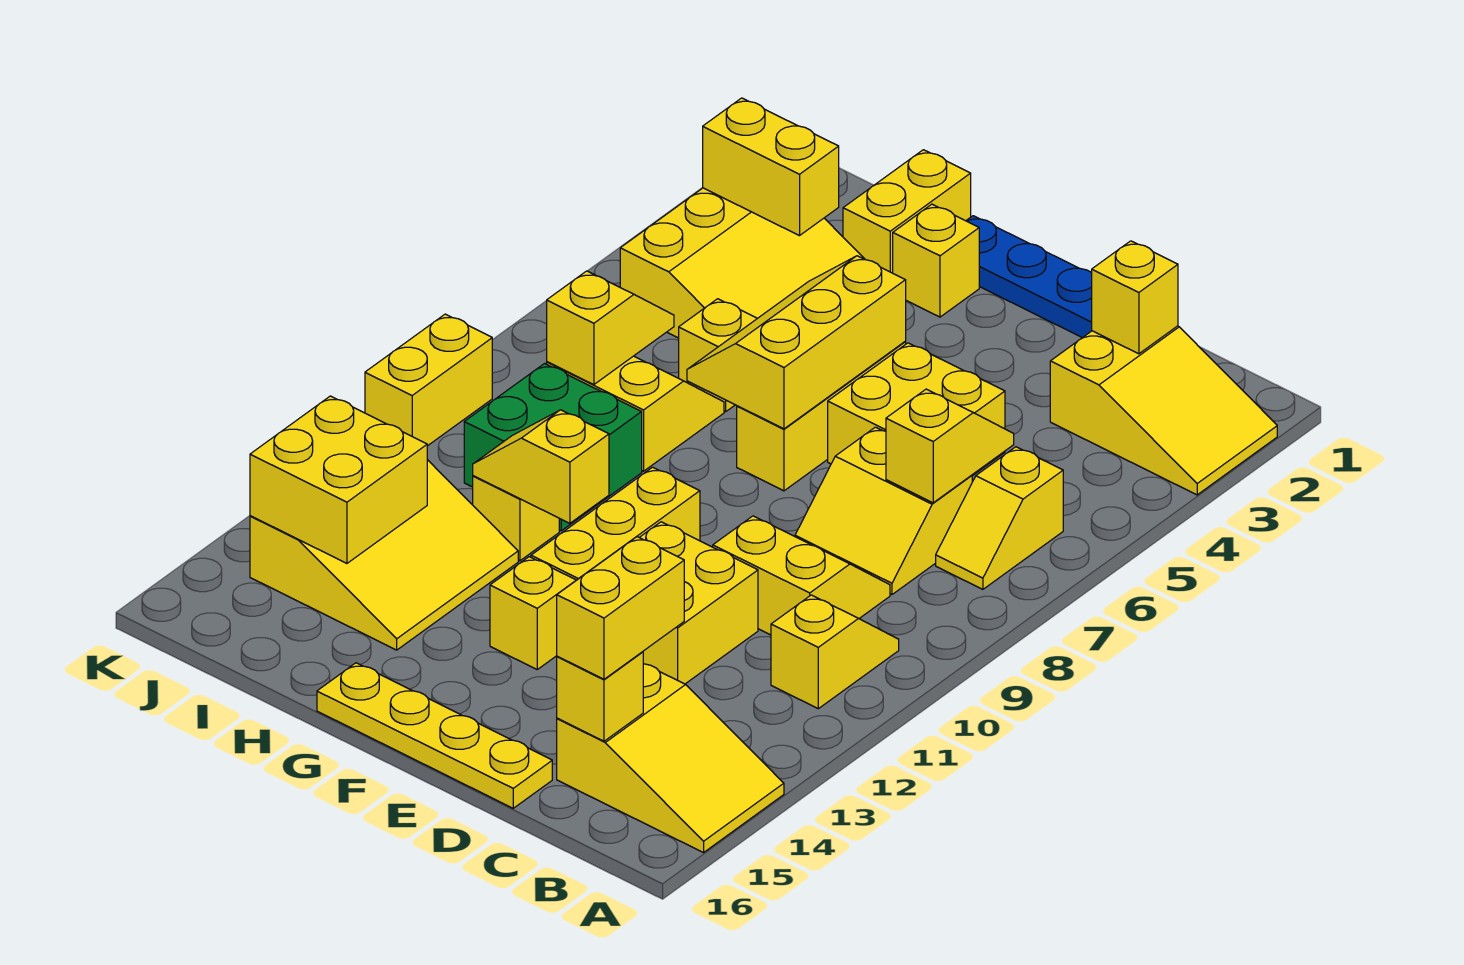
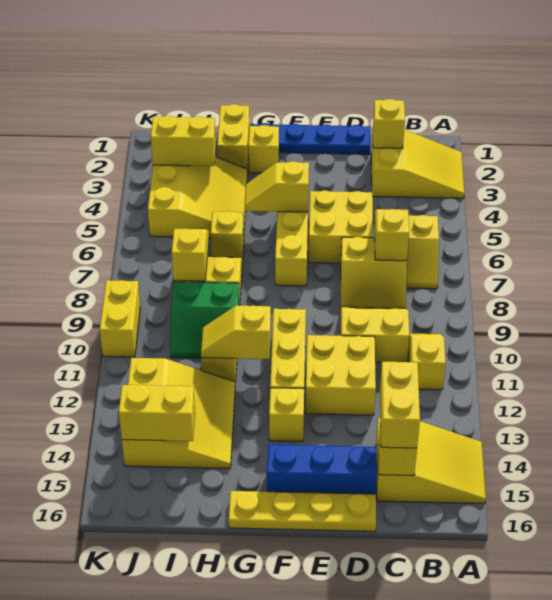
none -> blue 1x3 brick [267,444,377,494]
yellow 2x3 slope [687,256,906,429] -> yellow 1x2 slope [245,161,309,212]
green 2x2 brick [464,364,642,531] -> green 2x2 slope [170,282,240,358]
yellow 2x2 brick [250,396,427,563] -> yellow 1x2 brick [119,385,195,441]

